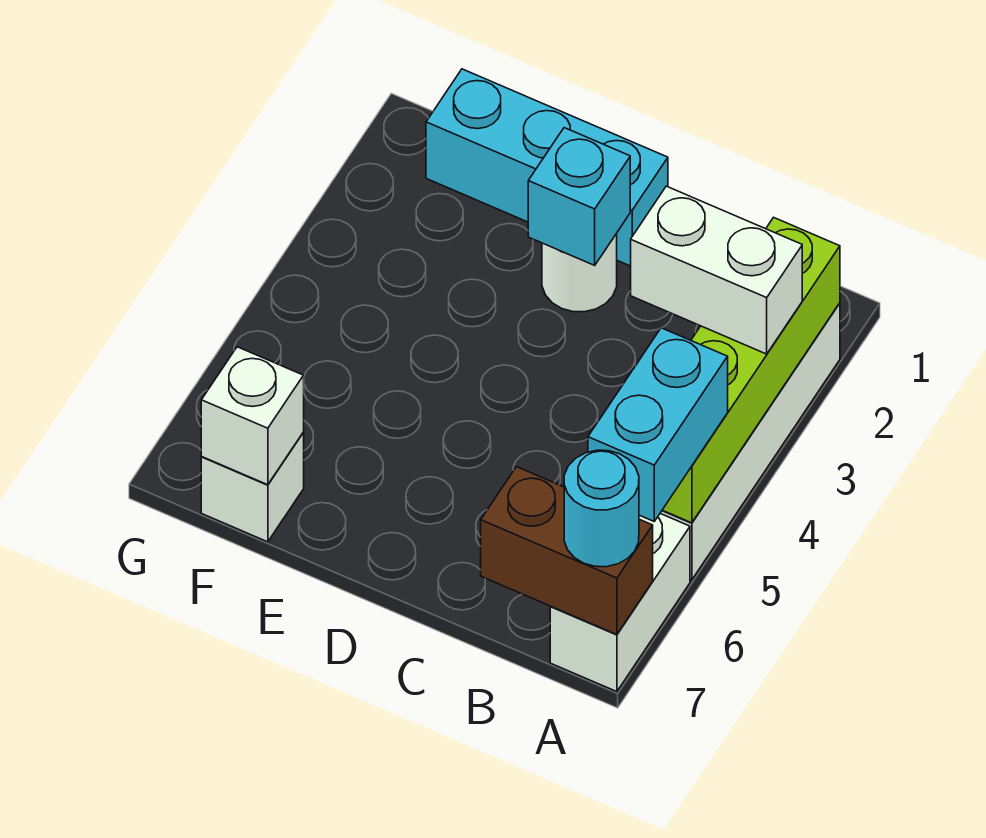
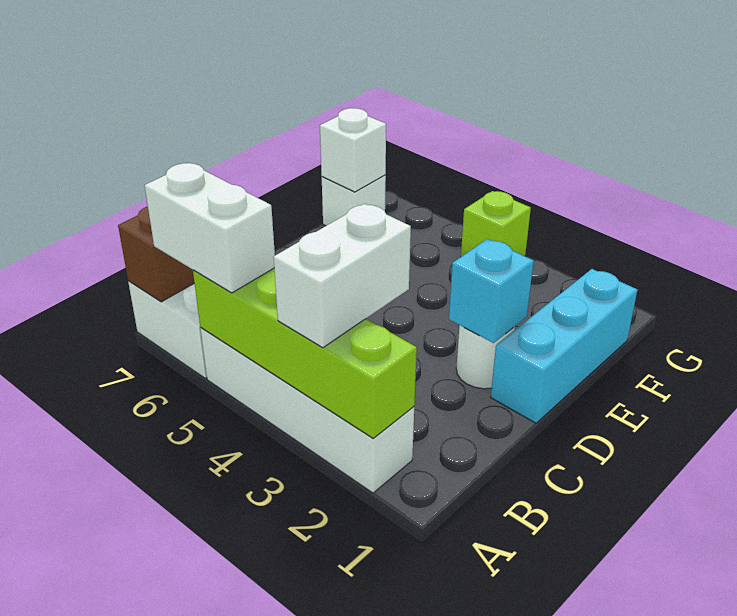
cyan 1x2 brick [588,328,728,521] -> white 1x2 brick [144,163,275,293]
cyan 1x1 round brick [564,450,639,567] -> none
none -> lime 1x1 brick [461,191,531,257]

